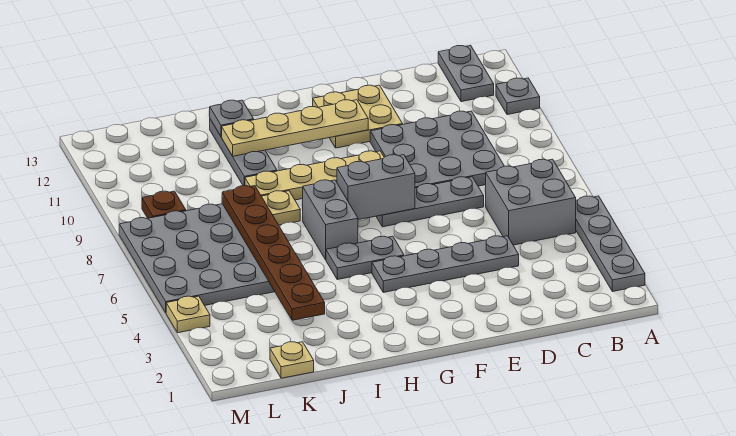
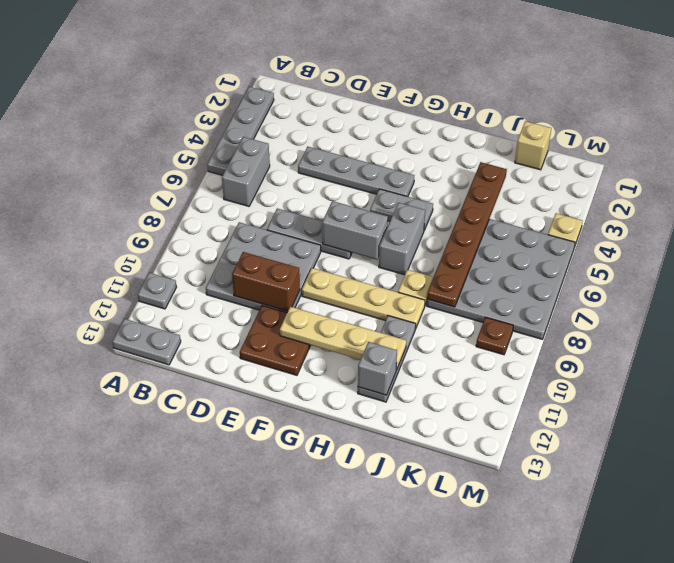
grey 2x2 brick [485,159,576,245] -> grey 1x2 brick [222,137,270,206]
grey 1x2 plate [438,45,494,102] -> grey 1x2 plate turned to [112,319,181,365]
none -> brown 1x2 brick [232,252,300,311]
tan 2x2 plate [313,85,403,148] -> brown 2x2 plate [240,306,311,375]
grey 1x1 plate [209,100,254,137] -> grey 1x1 brick [358,342,397,395]
tan 1x1 plate [270,342,314,378] -> tan 1x1 brick [515,121,551,170]

